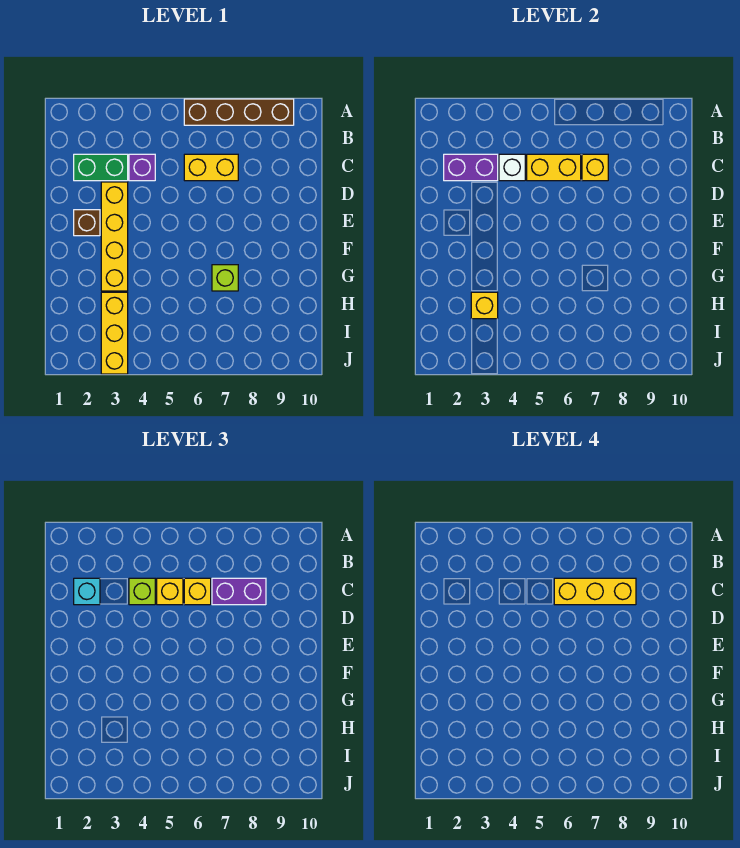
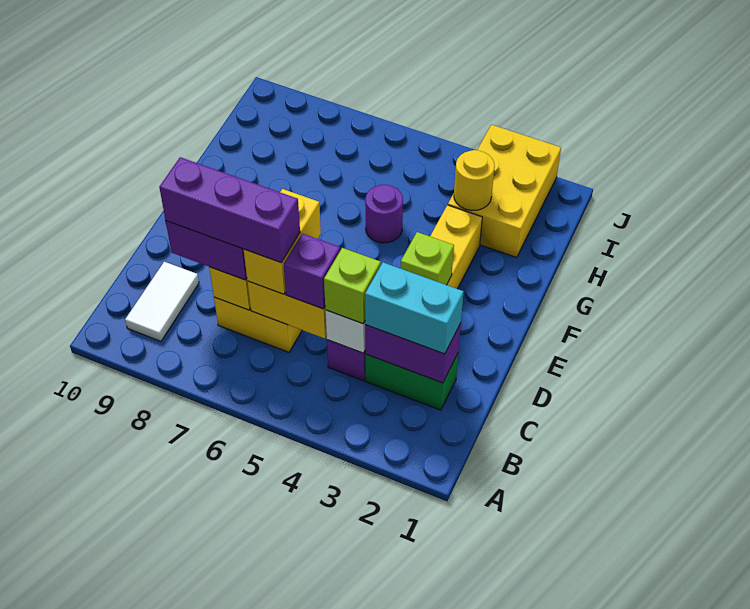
brown 1x4 brick [184,99,294,125] -> none
none -> white 1x2 tile [125,262,199,341]
cyan 1x1 brick [74,578,100,605] -> cyan 1x2 brick [365,262,464,354]
yellow 1x1 brick [157,578,183,605] -> purple 1x1 brick [284,233,340,309]
yellow 1x1 brick [184,578,211,605] -> yellow 1x2 brick [244,189,321,294]
yellow 1x3 brick [554,578,636,605] -> purple 1x3 brick [159,157,300,263]
brown 1x1 brick [74,210,100,236] -> none
none -> purple 1x1 round brick [365,185,403,243]
lime 1x1 brick [212,265,238,291] -> lime 1x1 brick moved to [401,232,454,285]
yellow 1x3 brick [101,292,128,374] -> yellow 2x3 brick [448,125,561,257]
yellow 1x1 brick [471,292,498,319] -> yellow 1x1 round brick [454,150,495,210]

